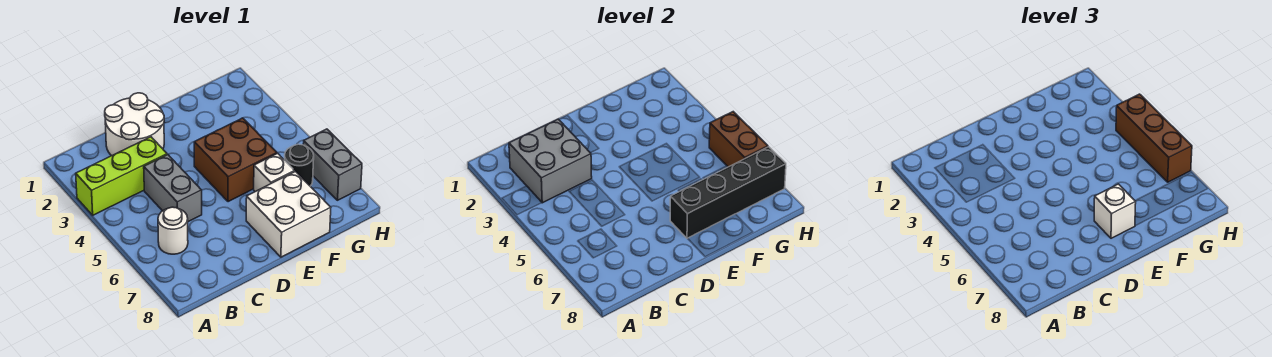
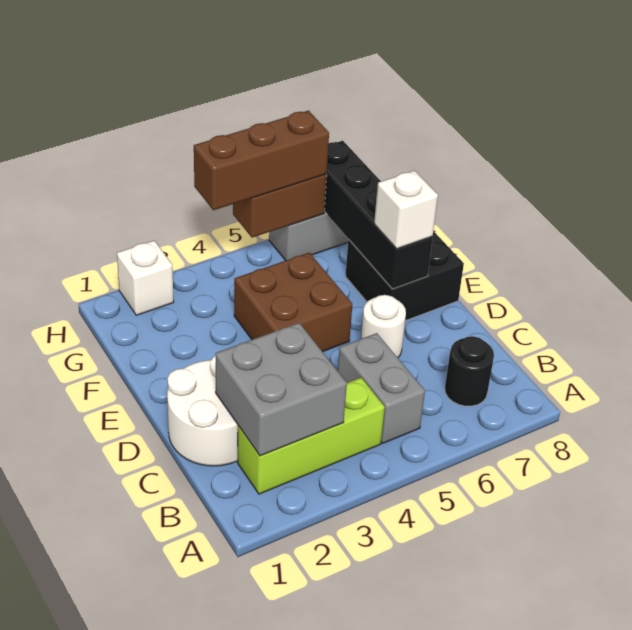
lime 1x3 brick [76,137,167,215] -> lime 1x3 brick turned to [238,378,385,494]
white 1x1 round brick [158,207,188,254] -> white 1x1 round brick moved to [361,295,406,358]
grey 1x2 brick [144,155,202,222] -> grey 1x2 brick turned to [338,333,425,443]
white 2x2 brick [246,172,331,257] -> black 2x2 brick [346,231,464,321]
white 1x1 brick [254,153,295,192] -> white 1x1 brick moved to [117,240,174,315]
black 1x1 round brick [285,144,314,186] -> black 1x1 round brick moved to [445,336,494,406]

